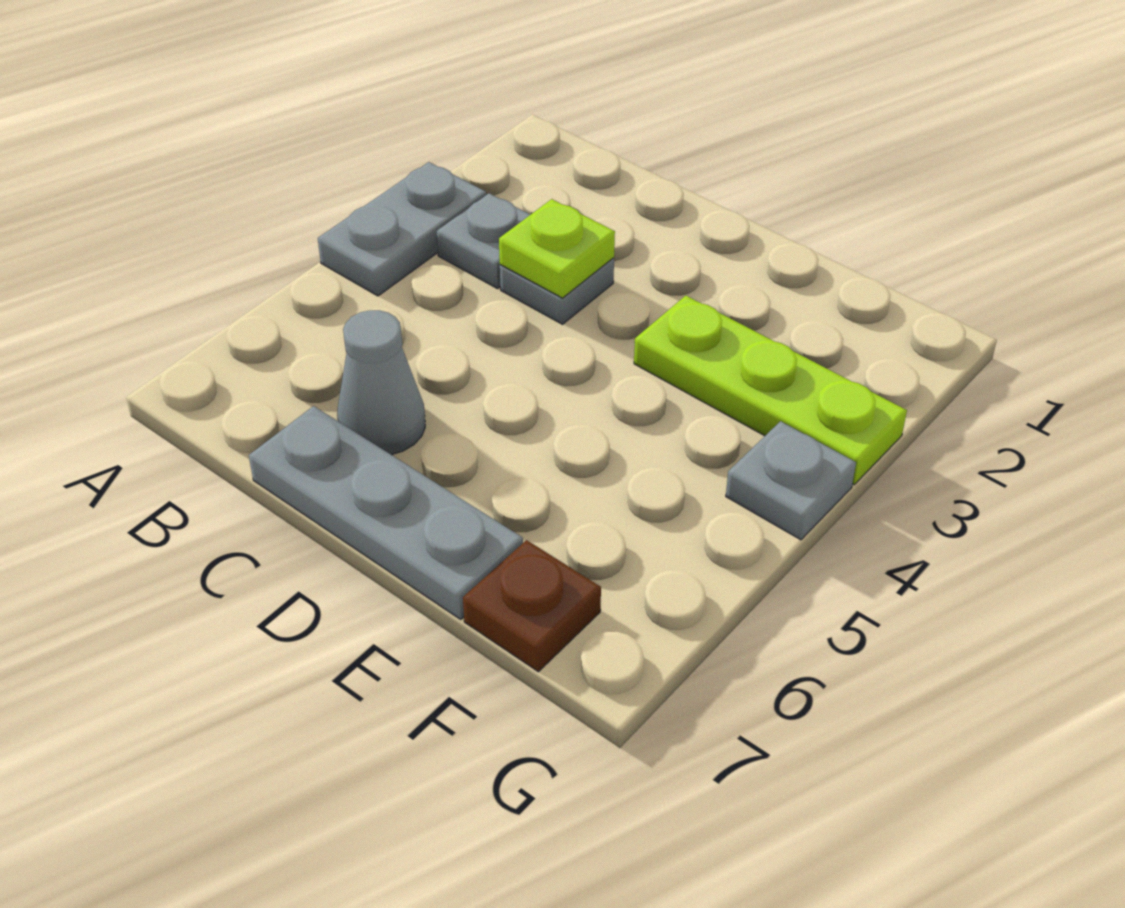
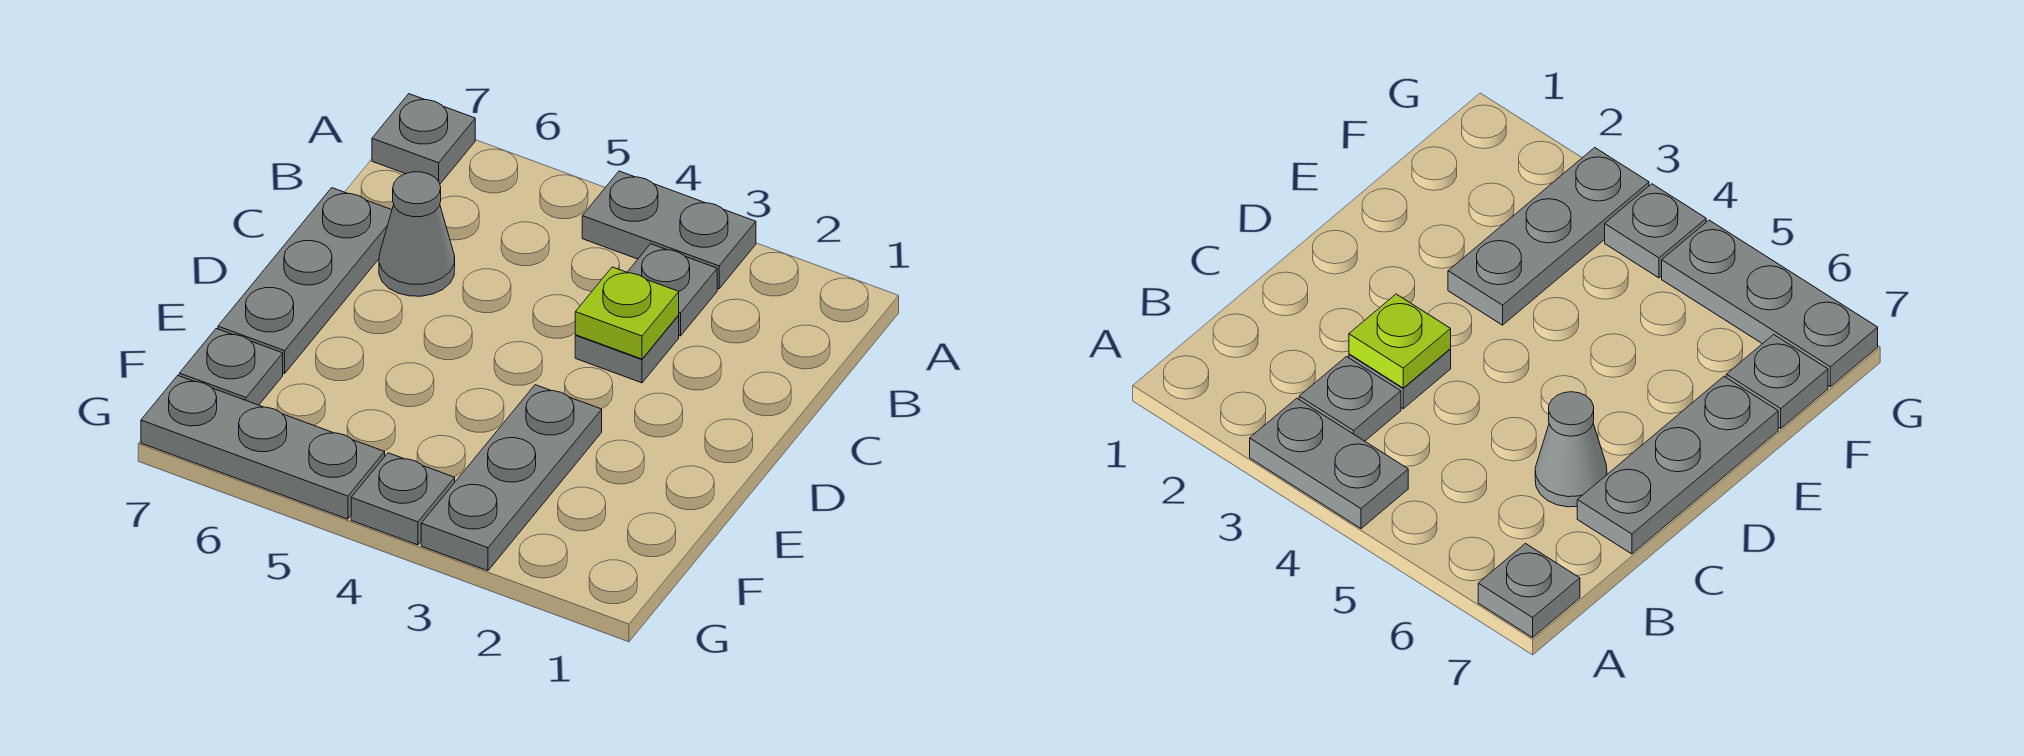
none -> grey 1x1 plate [372,94,475,184]
lime 1x3 plate [634,296,907,485] -> grey 1x3 plate [421,385,602,571]
brown 1x1 plate [463,540,601,672] -> grey 1x1 plate [179,329,283,405]
none -> grey 1x3 plate [141,376,385,519]

